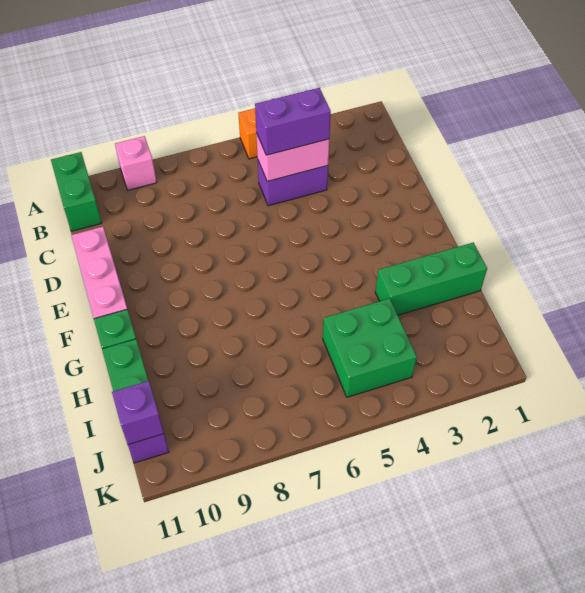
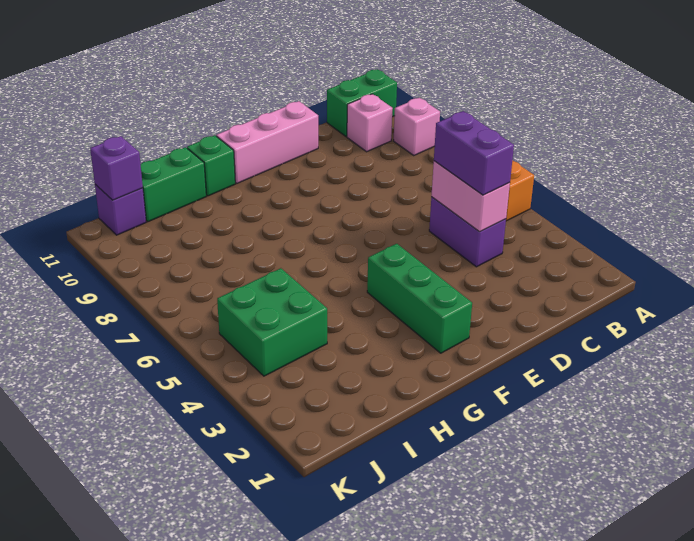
none -> pink 1x1 brick [347,94,393,152]
green 1x3 brick [375,243,487,315] -> green 1x3 brick moved to [367,244,472,353]

